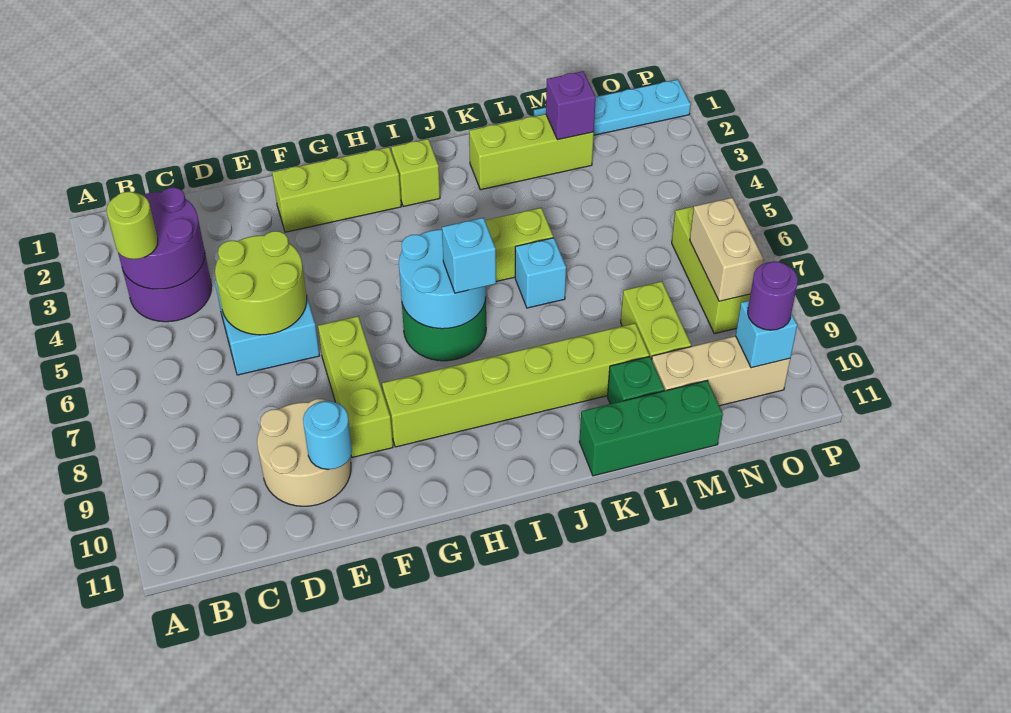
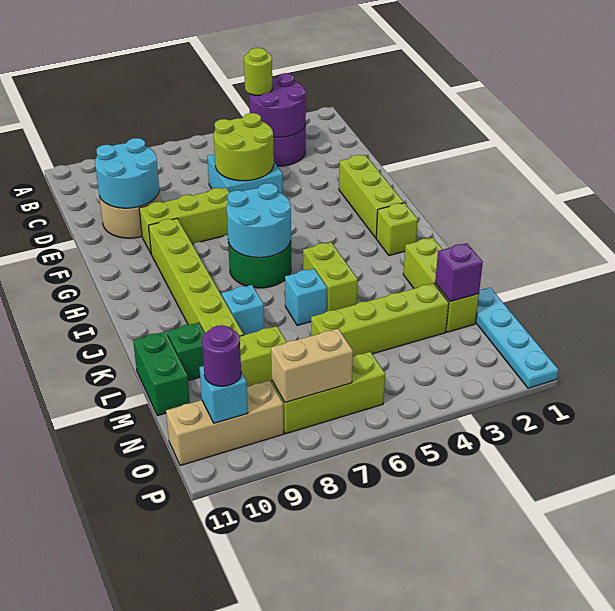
cyan 1x1 round brick [303,401,352,469] -> cyan 2x2 round brick [95,138,159,208]
cyan 1x1 brick [442,218,496,293] -> cyan 1x1 brick moved to [222,285,264,335]
green 1x3 brick [579,381,723,476] -> green 1x2 brick [133,331,190,416]
none -> lime 1x4 brick [311,283,449,357]
tan 1x3 brick [652,336,790,406] -> tan 1x3 brick turned to [166,381,284,466]

